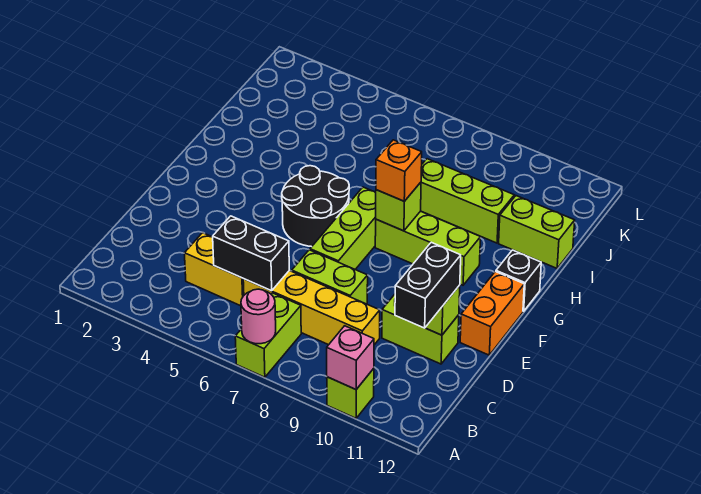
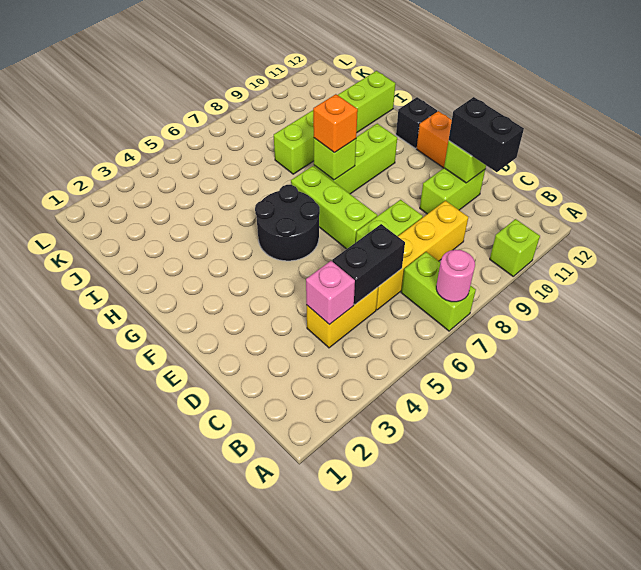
pink 1x1 brick [327,326,374,389] -> pink 1x1 brick moved to [306,261,355,325]

